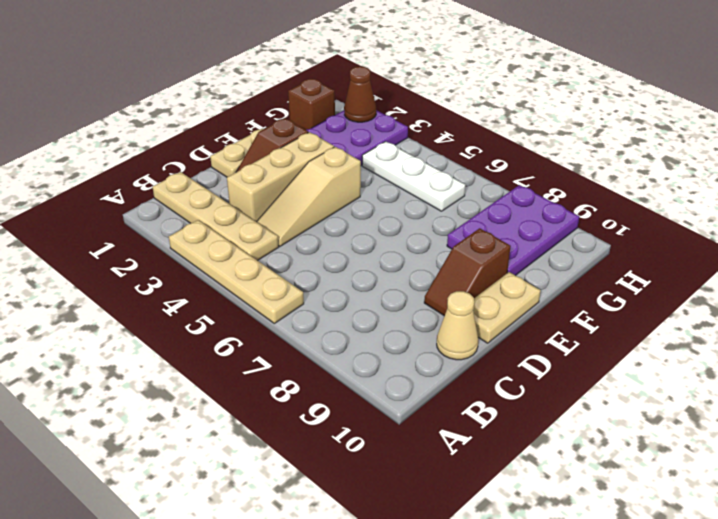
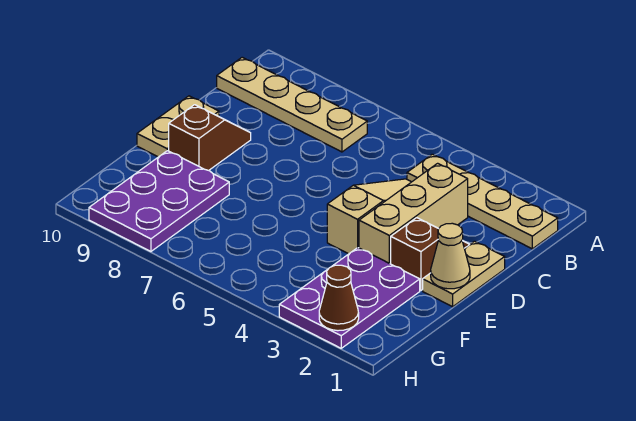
tan 1x4 plate [169,220,304,323] -> tan 1x4 plate moved to [217,57,367,152]
tan 1x1 cone [437,291,478,360] -> tan 1x1 cone moved to [431,223,470,289]
brown 1x1 brick [288,79,335,130] -> none
white 1x3 plate [362,141,465,211] -> none

